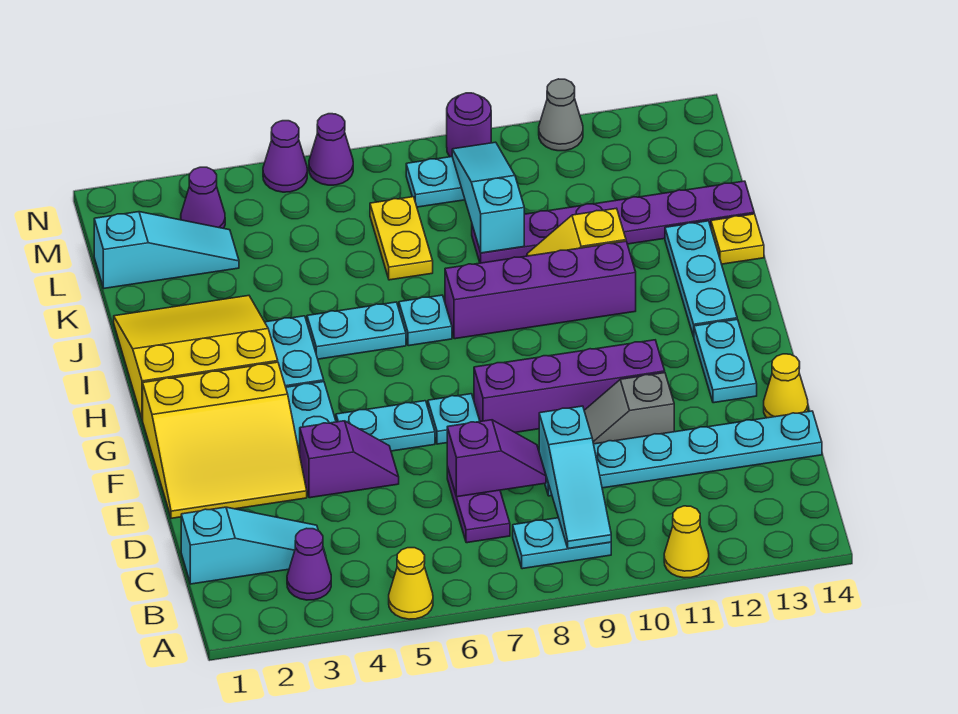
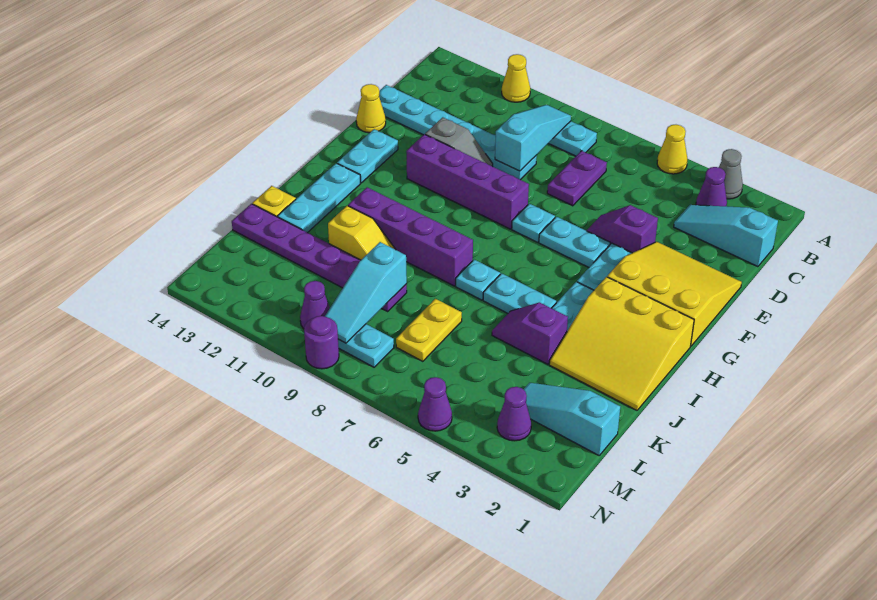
purple 1x2 slope [447,420,546,497] -> purple 1x2 slope moved to [492,302,568,364]
purple 1x1 cone [309,114,353,185] -> purple 1x1 cone moved to [300,281,330,329]
grey 1x1 cone [539,79,583,151] -> grey 1x1 cone moved to [719,149,743,199]

